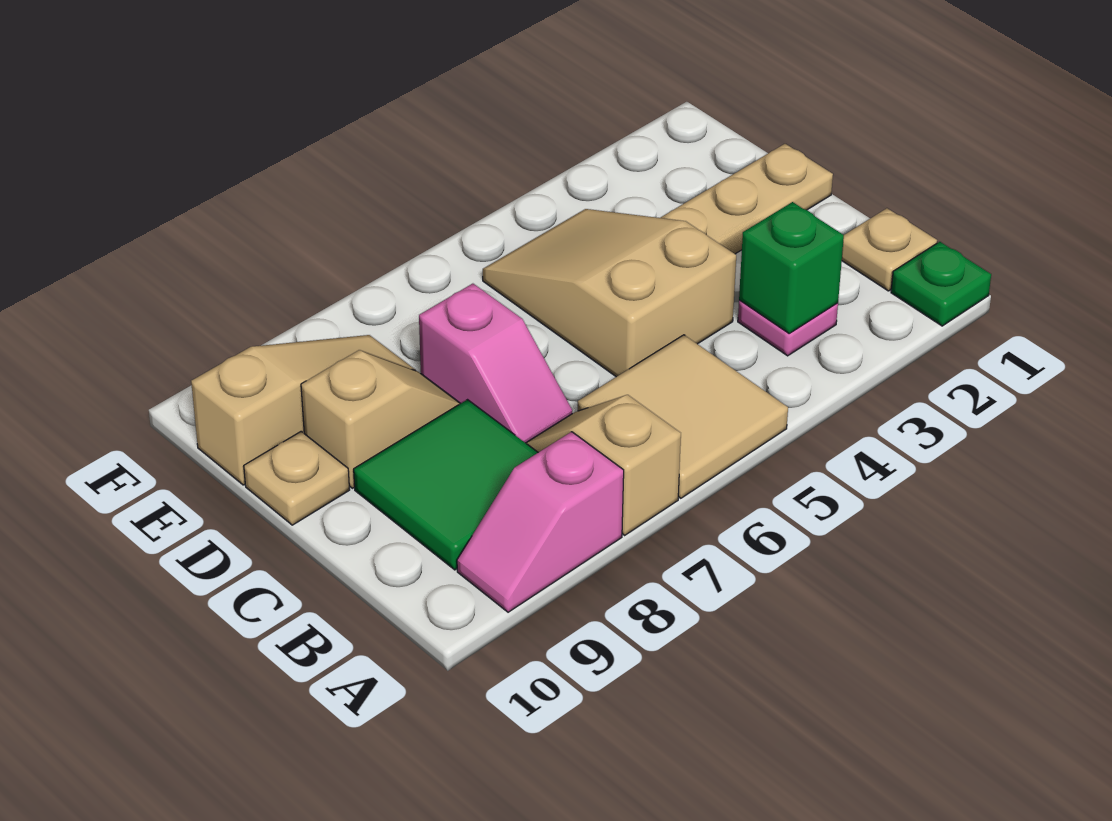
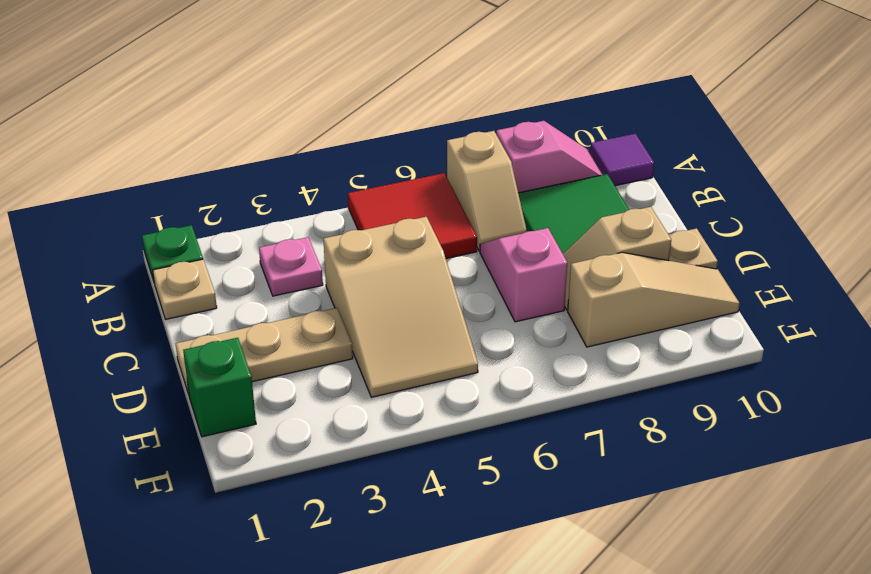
tan 2x2 tile [578,335,788,498] -> red 2x2 tile [348,173,477,258]
none -> purple 1x1 tile [590,134,654,186]
green 1x1 brick [739,202,844,333] -> green 1x1 brick moved to [183,338,256,437]
tan 1x3 slope [191,335,415,485] -> tan 1x3 slope turned to [568,252,740,347]

